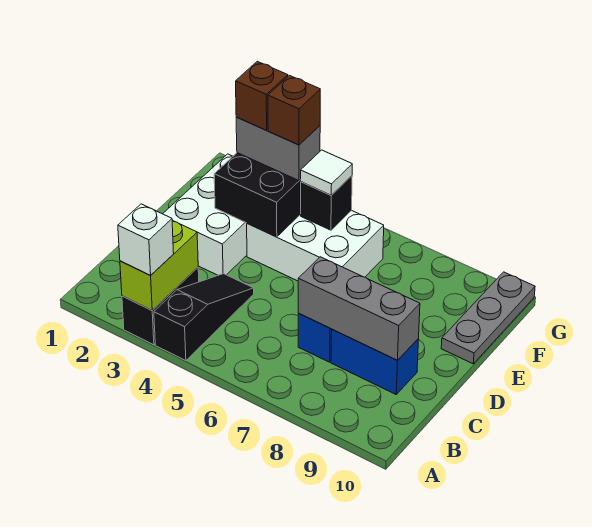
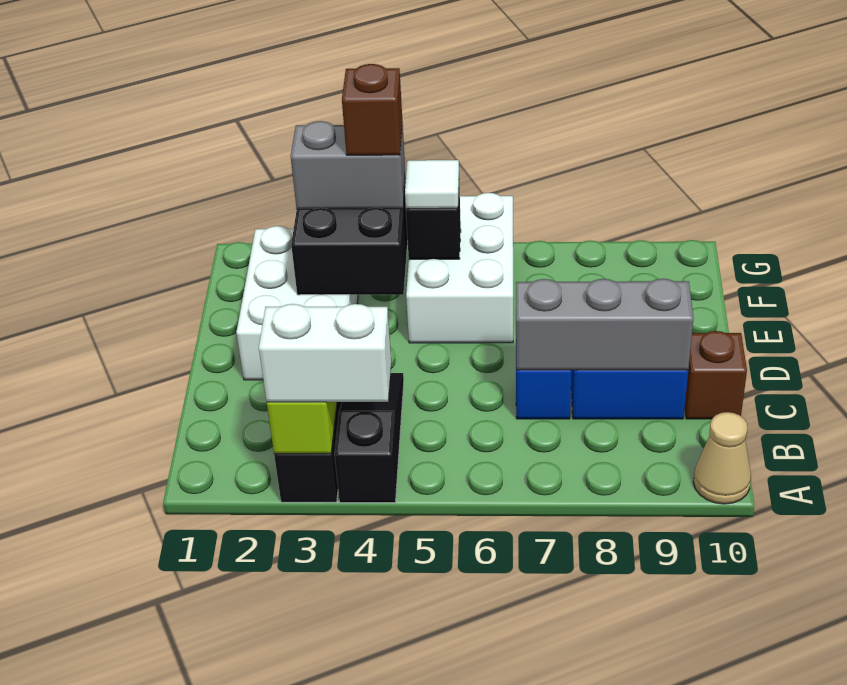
white 1x1 brick [118,204,174,275] -> white 1x2 brick [259,304,391,402]
none -> tan 1x1 cone [693,412,751,504]
white 2x3 brick [247,210,384,281] -> white 2x3 brick turned to [406,193,513,343]
grey 1x3 plate [441,272,535,364] -> none
brown 1x1 brick [236,61,288,130] -> brown 1x1 brick moved to [685,331,747,419]

